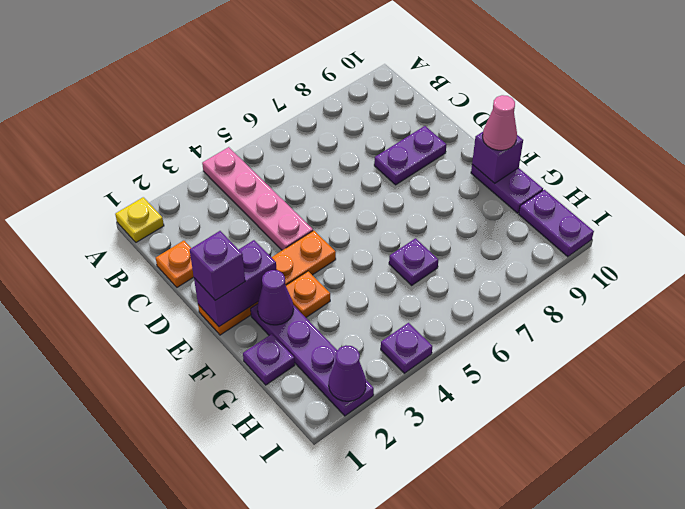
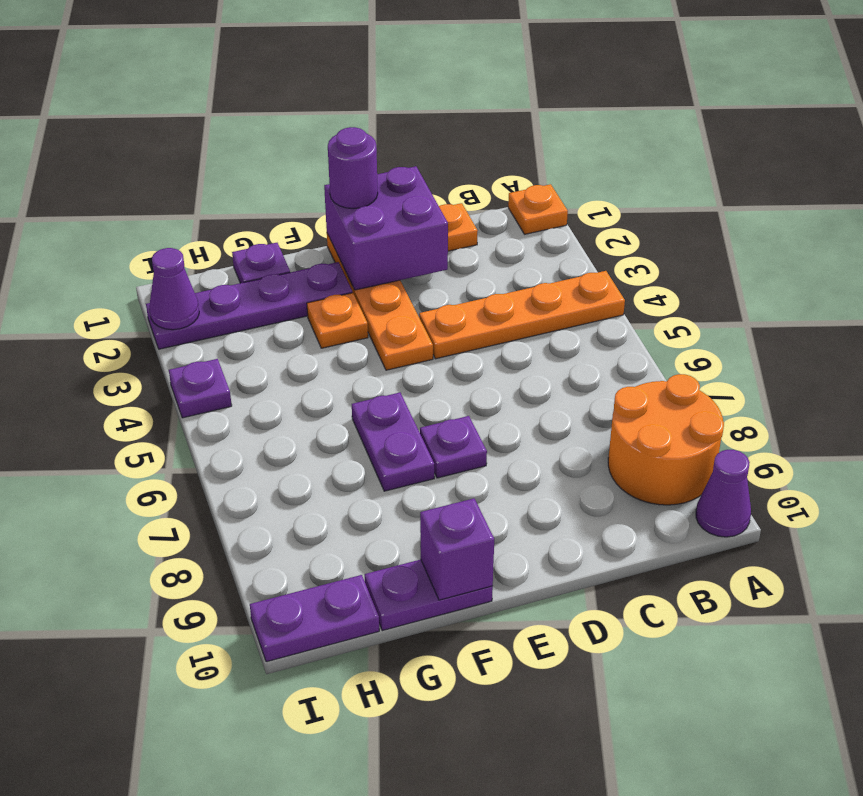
yellow 1x1 plate [115,197,164,242] -> orange 1x1 plate [508,184,568,234]
pink 1x4 plate [202,147,313,250] -> orange 1x4 plate [419,271,625,359]
none -> orange 2x2 round brick [608,374,724,505]
purple 1x2 plate [374,126,446,185] -> purple 1x2 plate moved to [352,393,434,491]
purple 1x2 brick [194,240,277,327] -> purple 2x2 brick [324,166,448,290]
purple 1x1 brick [190,231,245,300] -> purple 1x1 round brick [328,127,378,209]
purple 1x1 cone [257,270,294,325] -> purple 1x1 cone moved to [696,450,751,537]
pink 1x1 cone [483,95,517,150] -> none
purple 1x1 plate [389,238,438,285] -> purple 1x1 plate moved to [420,416,487,478]

